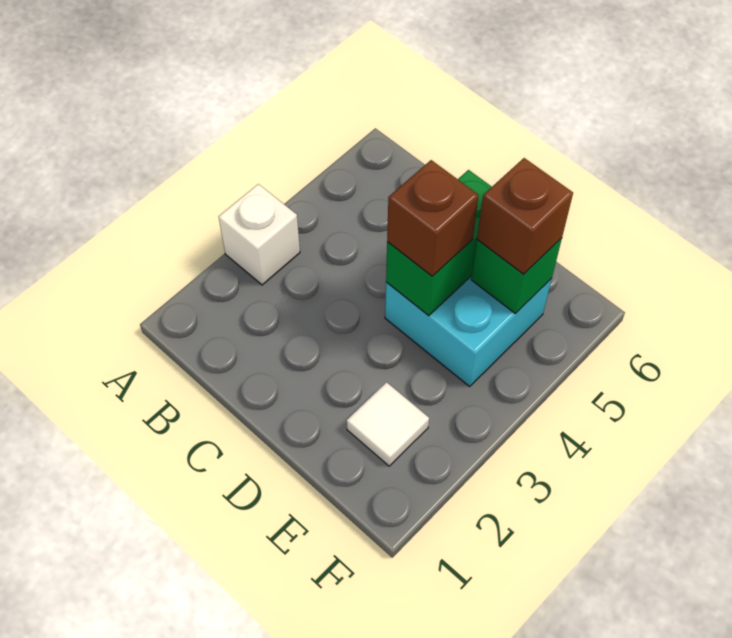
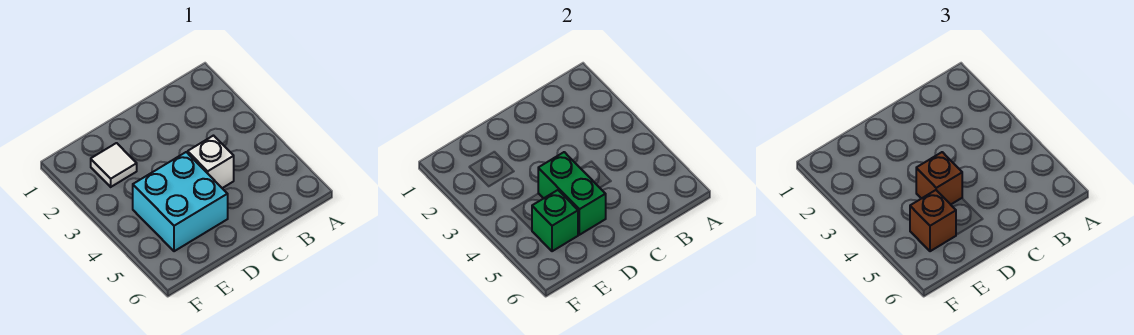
white 1x1 brick [219,184,300,285] -> white 1x1 brick moved to [188,136,234,188]

